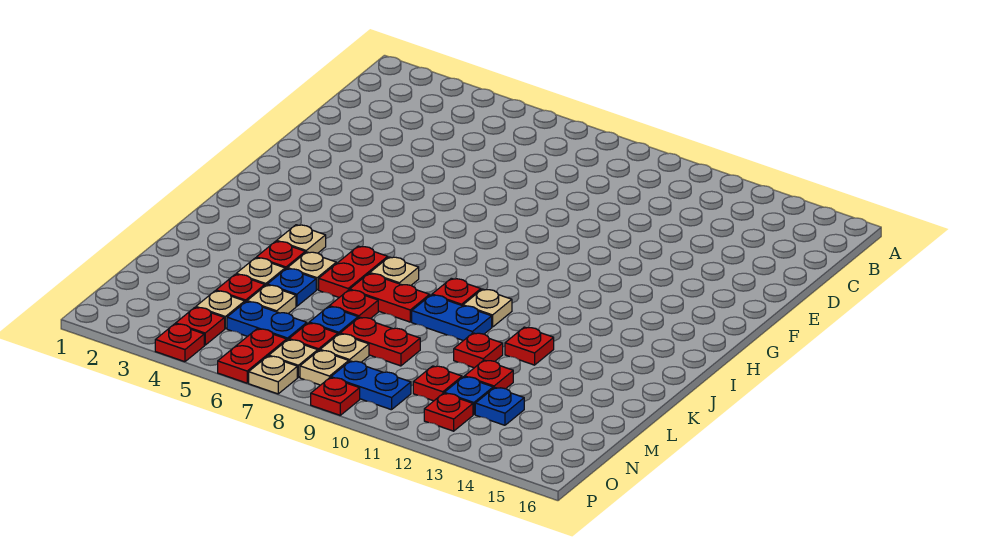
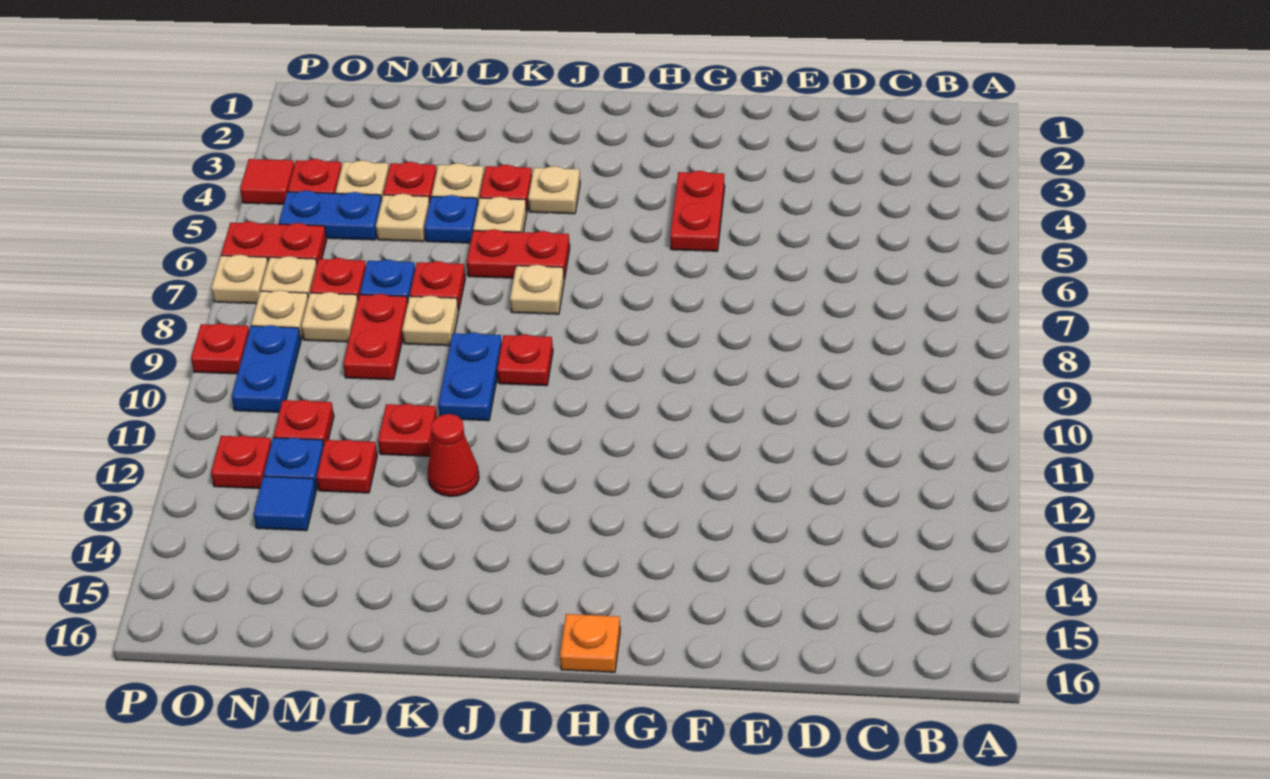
none -> orange 1x1 plate [560,614,620,672]
tan 1x1 plate [463,289,512,327] -> tan 1x1 plate moved to [402,296,459,346]
red 1x2 plate [350,274,430,322] -> red 1x2 plate moved to [670,171,725,251]
red 1x1 plate [505,327,554,365] -> red 1x1 cone [428,414,479,496]
blue 1x2 plate [227,302,307,340] -> blue 1x2 plate turned to [279,191,381,240]
blue 1x1 plate [475,387,524,425] -> blue 1x1 tile [254,476,316,531]
red 1x1 plate [155,324,204,362] -> red 1x1 tile [240,159,294,204]

